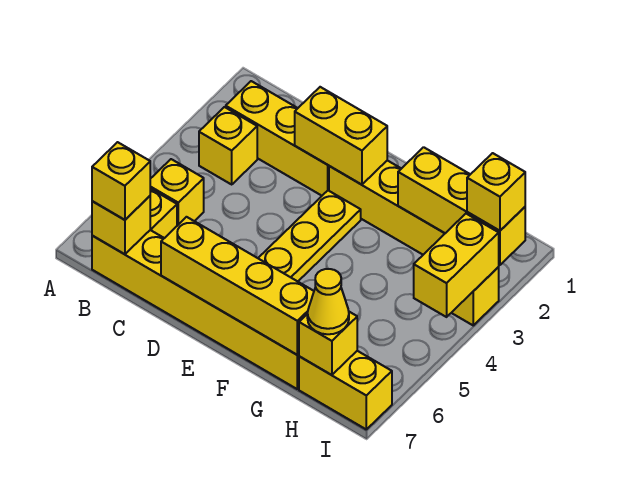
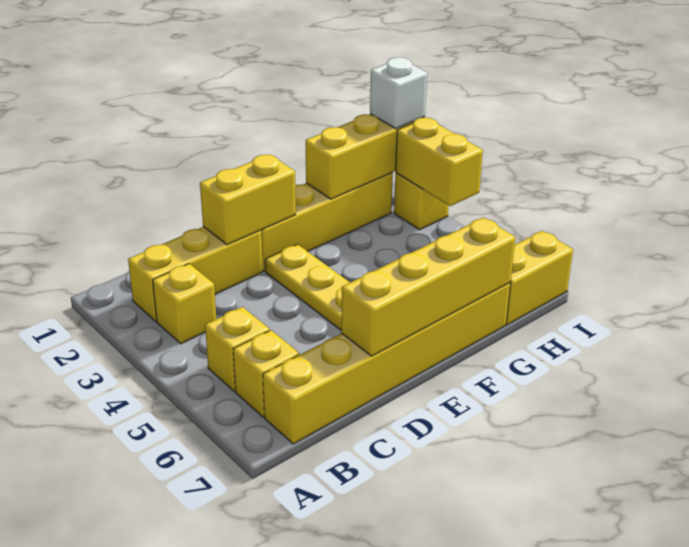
yellow 1x1 brick [92,196,150,254] -> none
yellow 1x1 brick [92,142,150,220] -> none
yellow 1x1 brick [299,312,357,375] -> none
yellow 1x1 cone [307,269,349,334] -> none
yellow 1x1 brick [467,153,525,231] -> white 1x1 brick [370,57,427,128]

